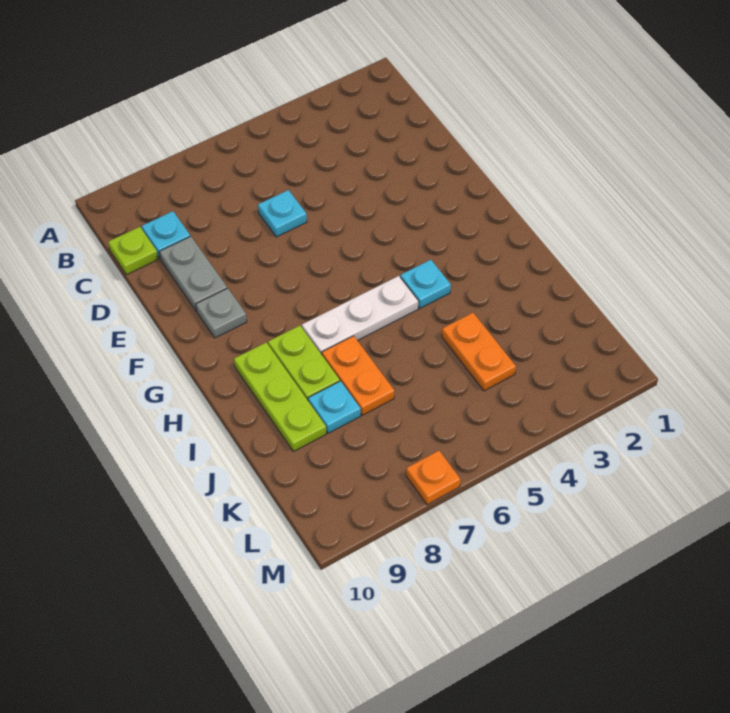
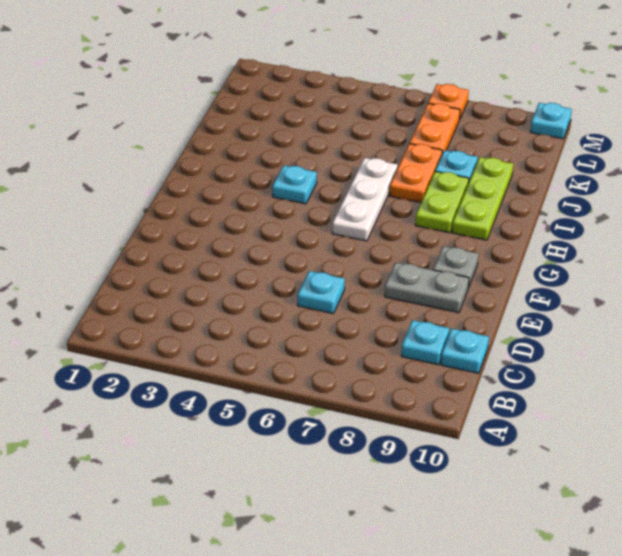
lime 1x1 plate [108,227,158,275] -> cyan 1x1 plate [441,329,489,373]
grey 1x2 plate [159,236,227,311] -> grey 1x2 plate turned to [385,262,469,313]
white 1x3 plate [302,276,419,355] -> white 1x3 plate turned to [332,158,398,241]
orange 1x2 plate [442,313,516,391] -> orange 1x2 plate moved to [410,103,460,154]
none -> cyan 1x1 plate [531,103,572,139]

